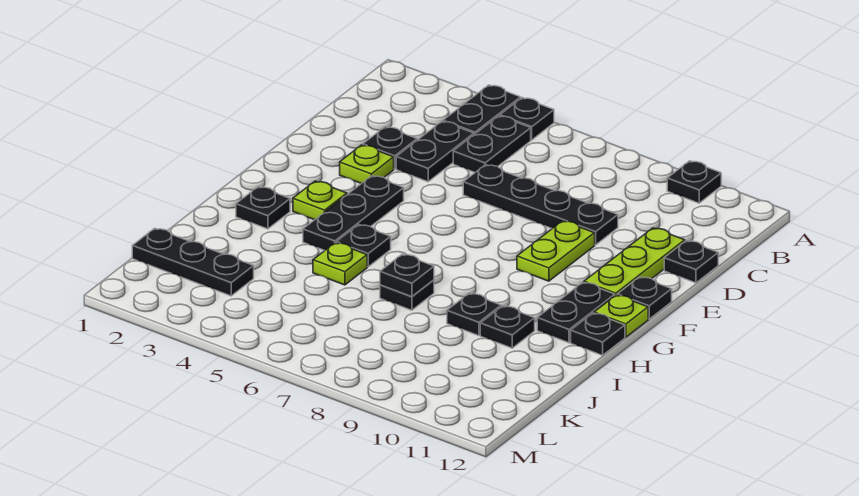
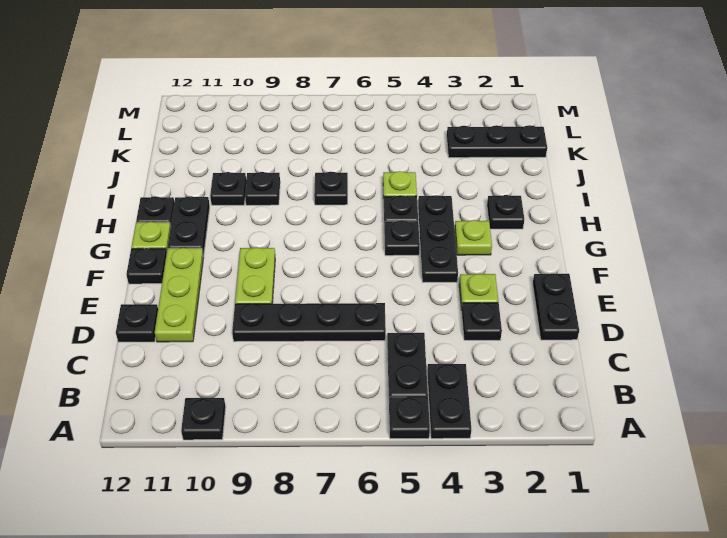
black 1x2 plate [396,121,474,182] -> black 1x2 plate moved to [533,274,579,340]
black 1x1 plate [380,254,434,297] -> black 1x1 plate moved to [384,221,420,256]

